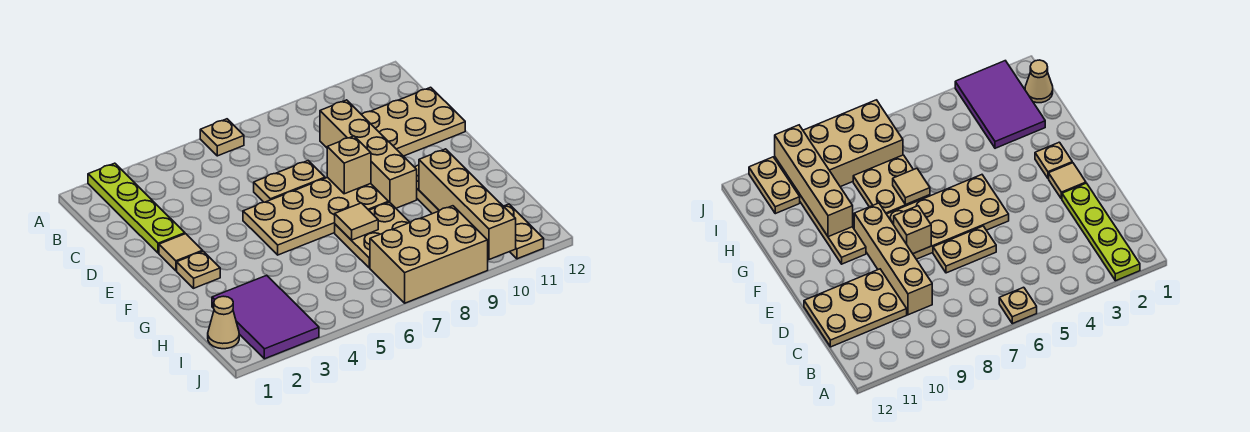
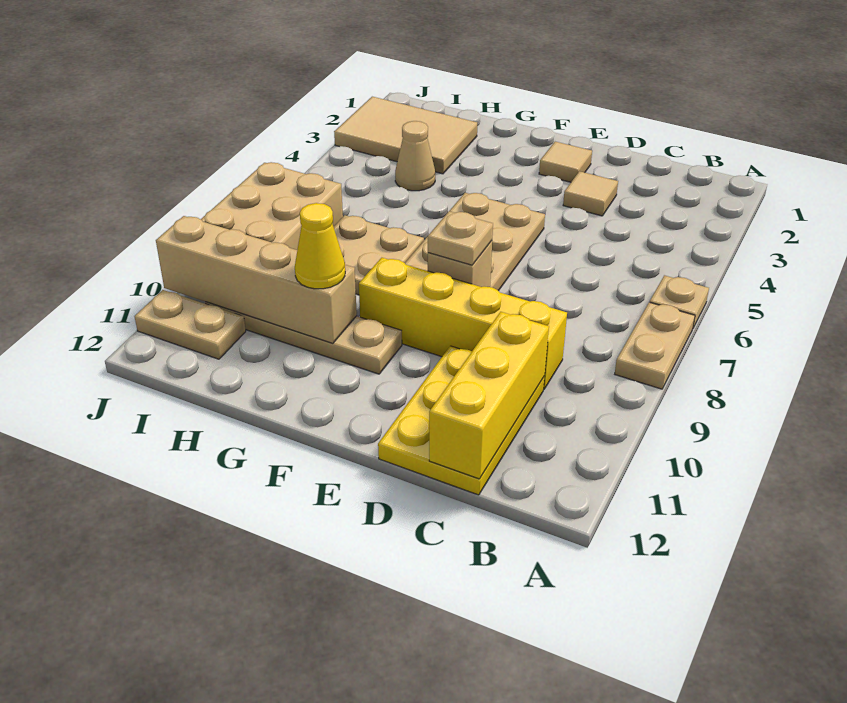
lime 1x4 plate [88,163,185,253] -> none
tan 1x4 brick [320,100,417,208] -> yellow 1x4 brick [359,258,567,389]
tan 2x3 plate [361,87,465,156] -> yellow 2x3 plate [378,346,544,495]
none -> yellow 1x3 brick [429,312,549,479]
tan 1x2 plate [254,161,325,202] -> tan 1x2 plate moved to [615,302,695,389]
tan 1x1 plate [177,251,220,288] -> tan 1x1 plate moved to [428,211,493,265]
tan 1x1 tile [335,203,378,240] -> tan 1x1 tile moved to [563,171,618,216]
none -> yellow 1x1 cone [295,203,345,289]
purple 2x3 tile [212,275,319,359] -> tan 2x3 tile [334,97,477,174]
tan 1x1 cone [208,296,239,349] -> tan 1x1 cone moved to [395,121,435,191]

